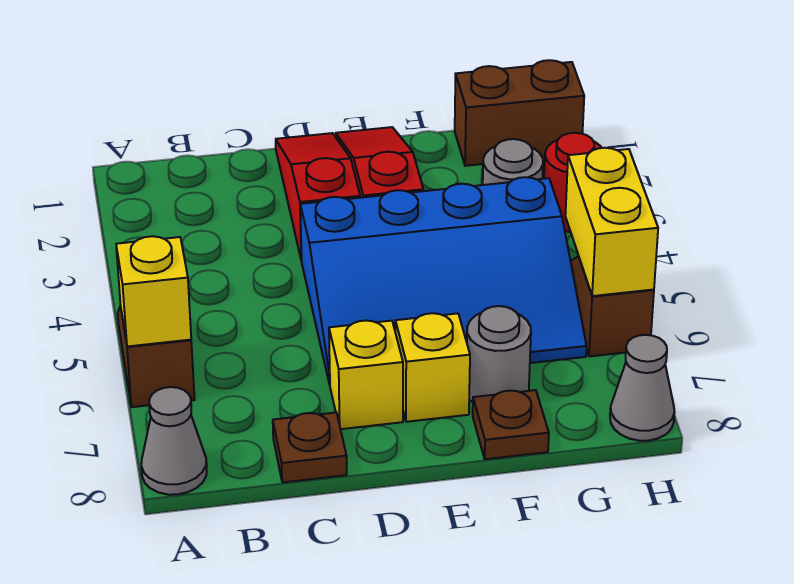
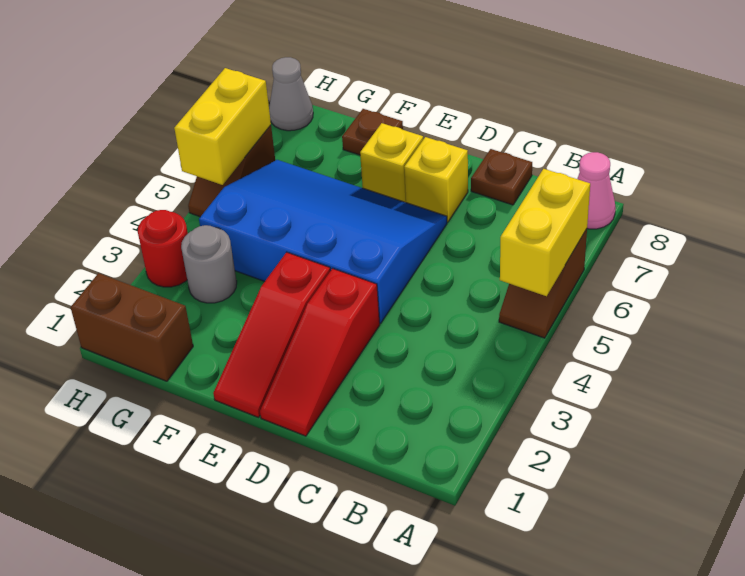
yellow 1x1 brick [116,236,191,346] -> yellow 1x2 brick [500,169,590,296]
grey 1x1 cone [141,387,207,495] -> pink 1x1 cone [577,152,616,229]
grey 1x1 round brick [467,306,531,402] -> none

